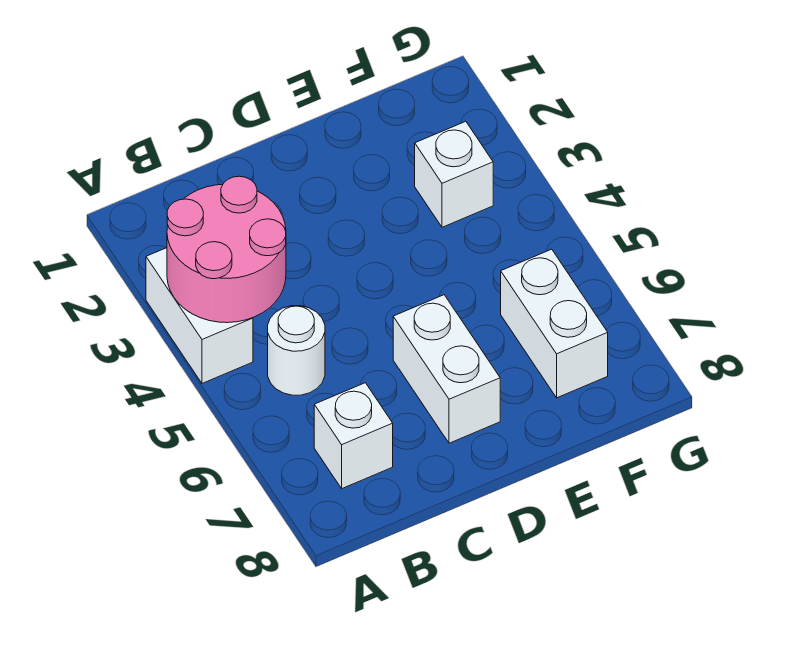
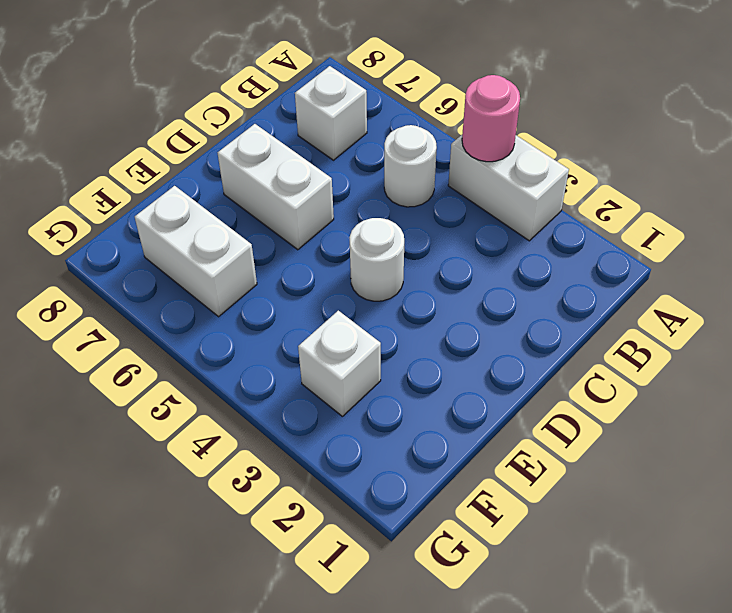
pink 2x2 round brick [167,176,286,323] -> pink 1x1 round brick [462,75,520,162]
none -> white 1x1 round brick [349,218,404,301]

